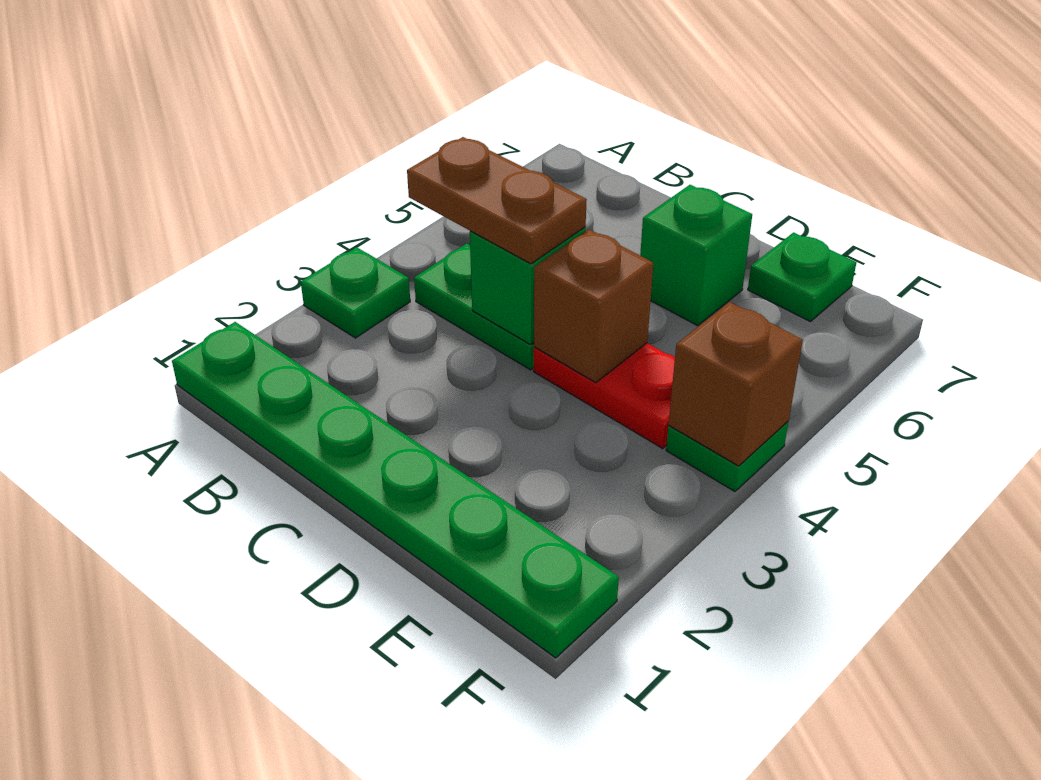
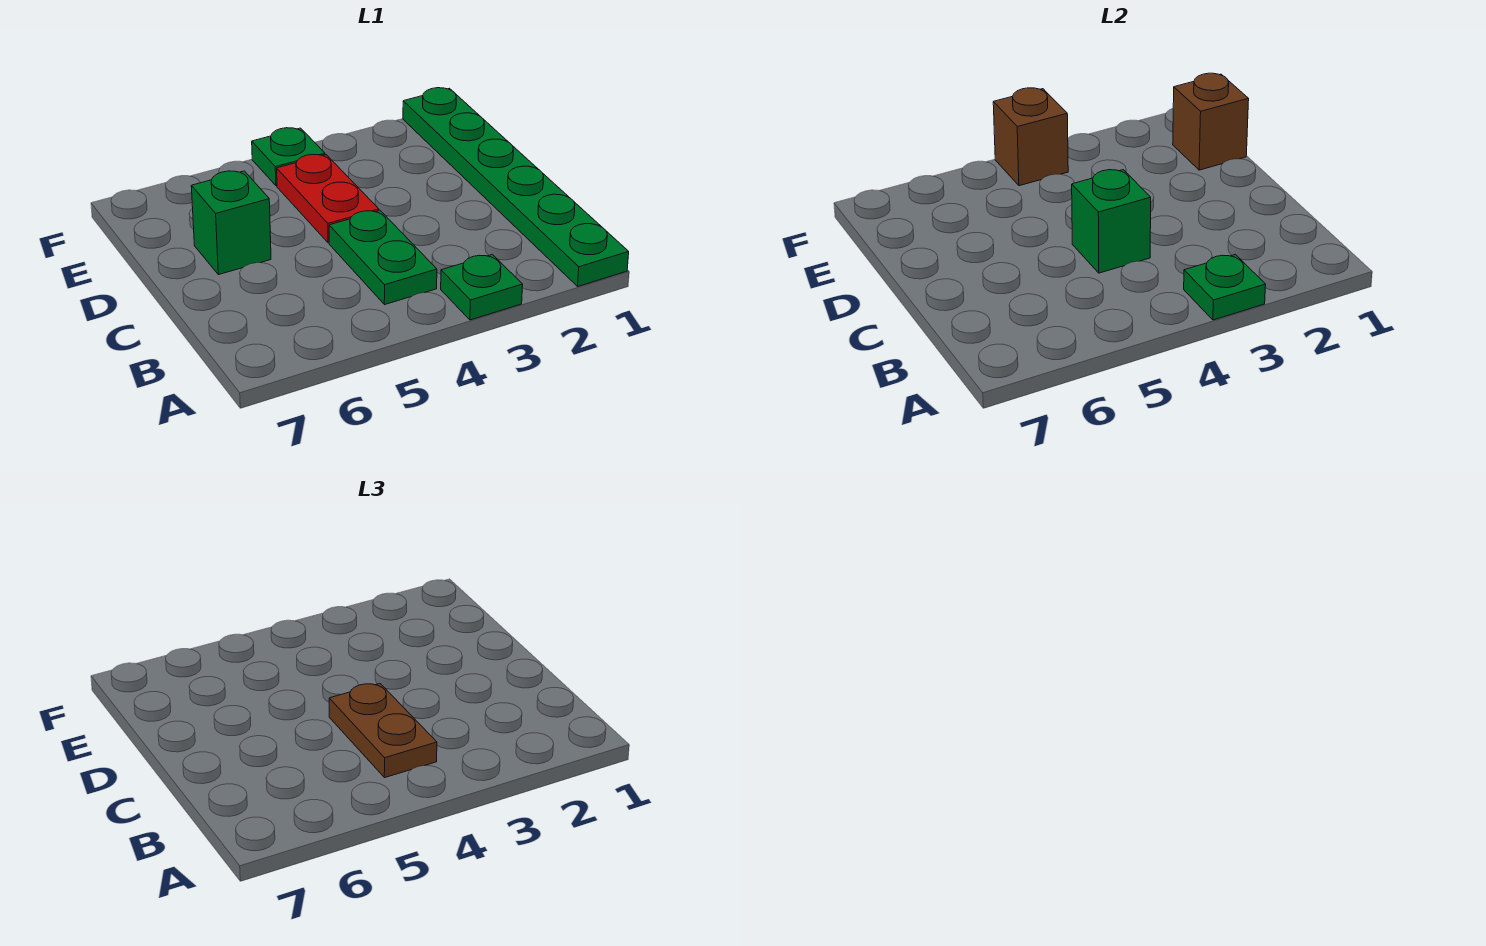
brown 1x1 brick [534,229,653,383] -> brown 1x1 brick moved to [1173,73,1249,170]
green 1x1 plate [748,232,856,322] -> green 1x1 plate moved to [1184,254,1266,320]

